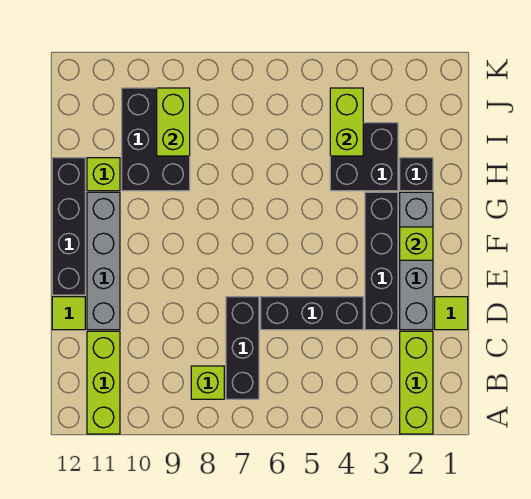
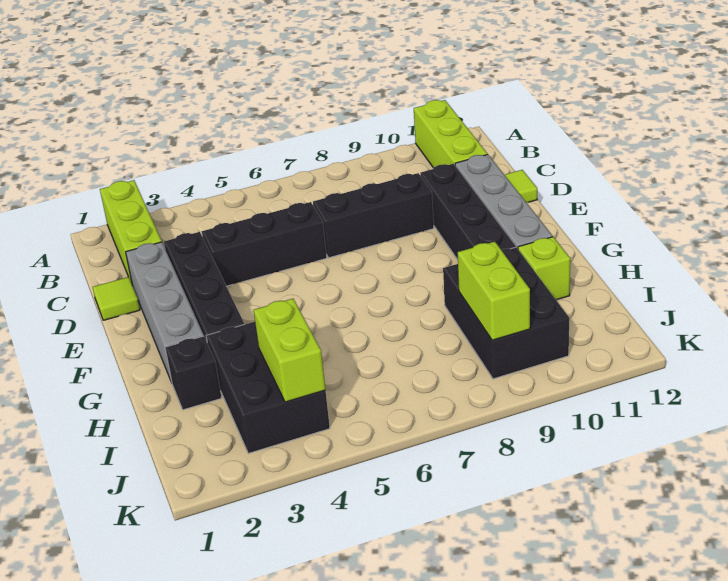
black 1x3 brick [226,297,259,399] -> black 1x3 brick turned to [313,173,434,258]
lime 1x1 brick [191,366,224,399] -> none
black 1x4 brick [52,158,85,295] -> black 1x4 brick moved to [420,164,516,260]
lime 1x1 brick [400,227,433,260] -> none
black 2x2 brick [330,123,398,191] -> black 2x3 brick [206,322,330,453]

